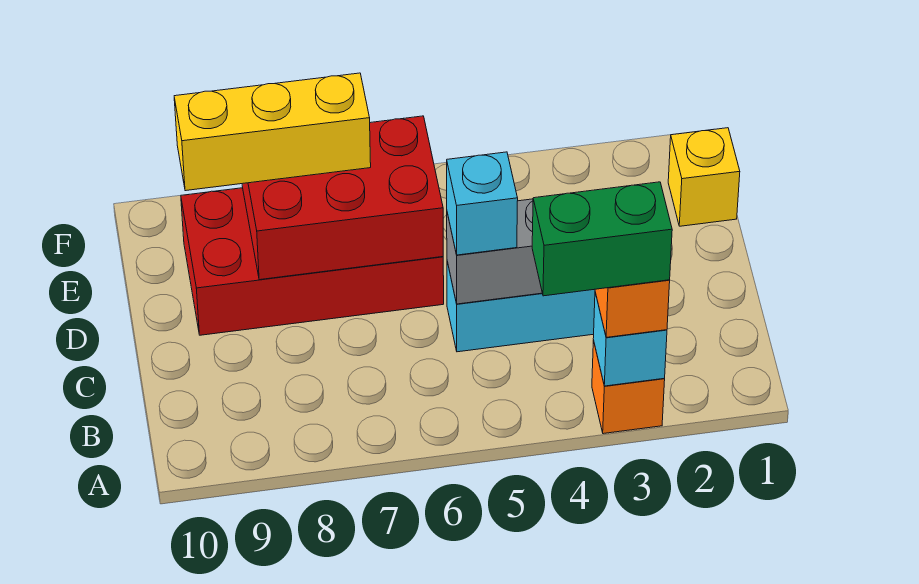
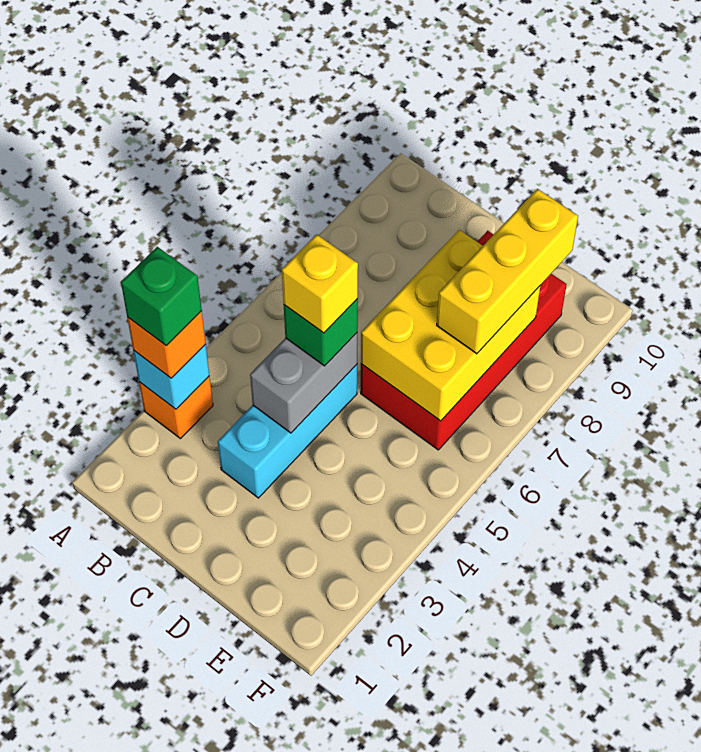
green 1x2 brick [532,182,672,296] -> green 1x1 brick [121,247,202,346]
cyan 1x1 brick [447,152,518,255] -> green 1x1 brick [284,299,358,366]
red 2x3 brick [242,116,443,280] -> yellow 2x3 brick [361,230,540,421]
yellow 1x1 brick [668,128,740,226] -> yellow 1x1 brick moved to [282,234,358,333]

